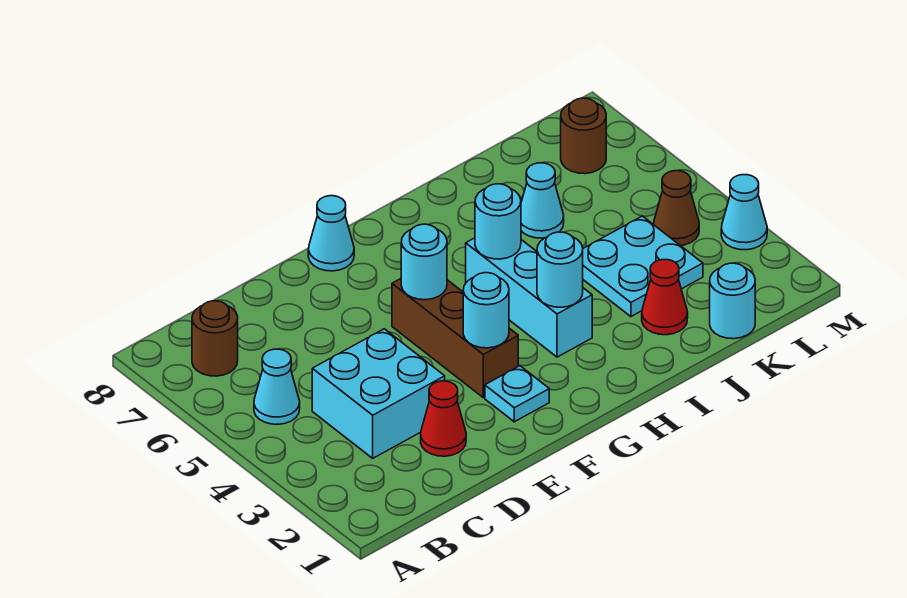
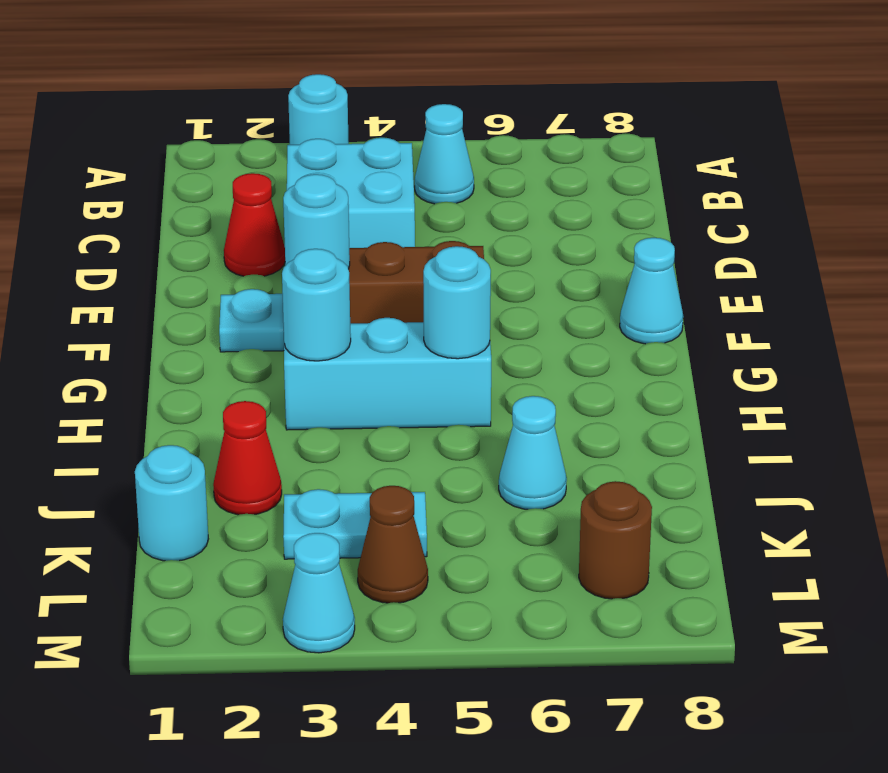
brown 1x1 round brick [192,301,238,376] -> none
cyan 1x1 round brick [401,224,447,300] -> cyan 1x1 round brick moved to [288,74,349,145]
cyan 2x2 plate [583,216,703,317] -> cyan 1x2 plate [283,489,427,559]

